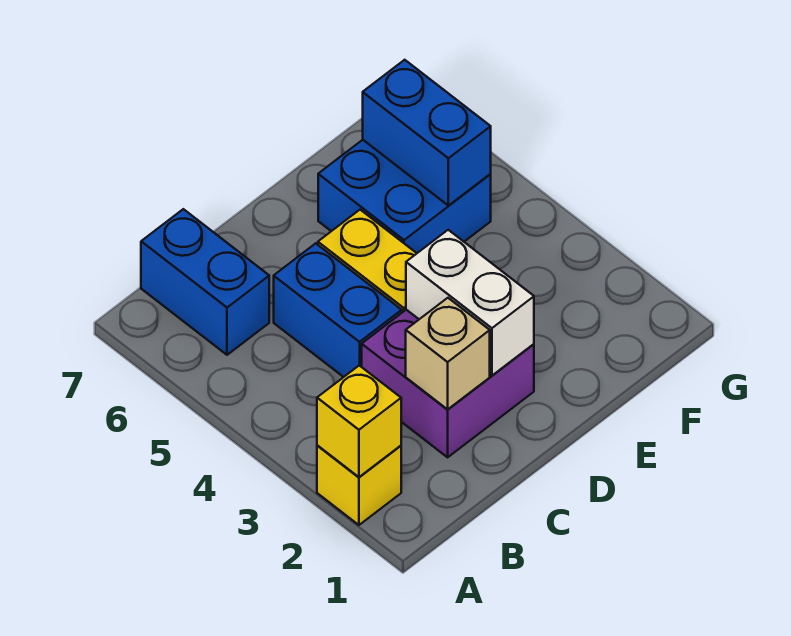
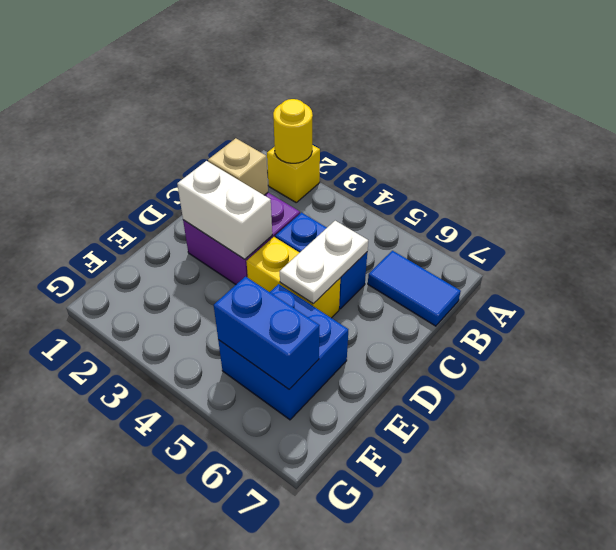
yellow 1x1 brick [317,365,401,477] -> yellow 1x1 round brick [273,99,313,163]
blue 1x2 brick [141,209,269,355] -> blue 1x2 tile [368,251,461,326]
none -> white 1x2 plate [280,221,368,304]

